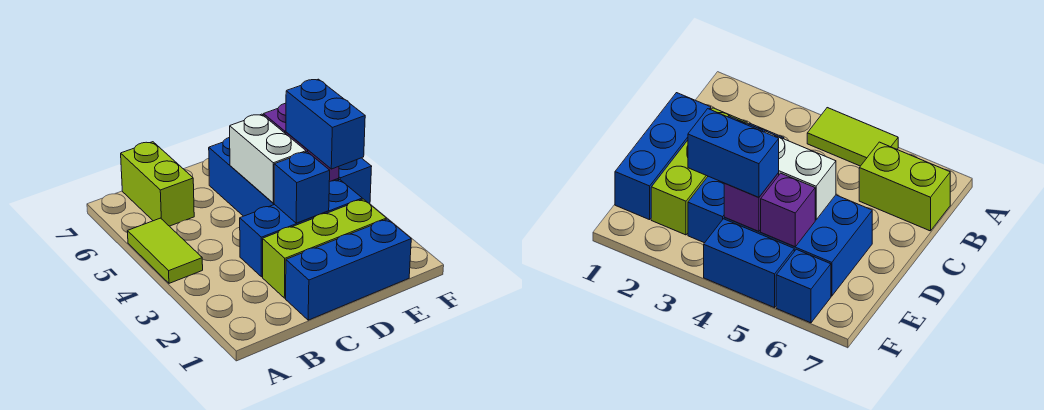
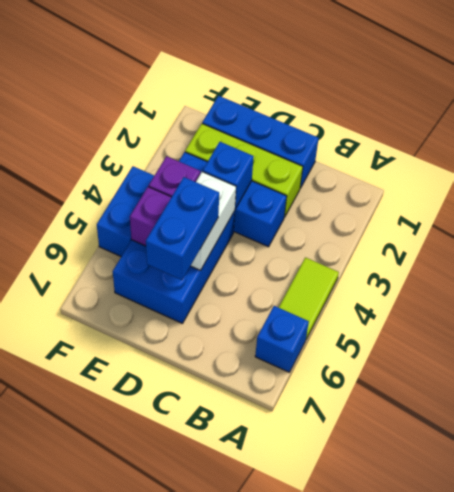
lime 1x2 brick [121,142,194,226] -> none
blue 1x2 brick [286,79,365,169] -> blue 1x2 brick moved to [146,177,219,280]
blue 1x1 brick [776,249,831,323] -> blue 1x1 brick moved to [255,306,309,372]

